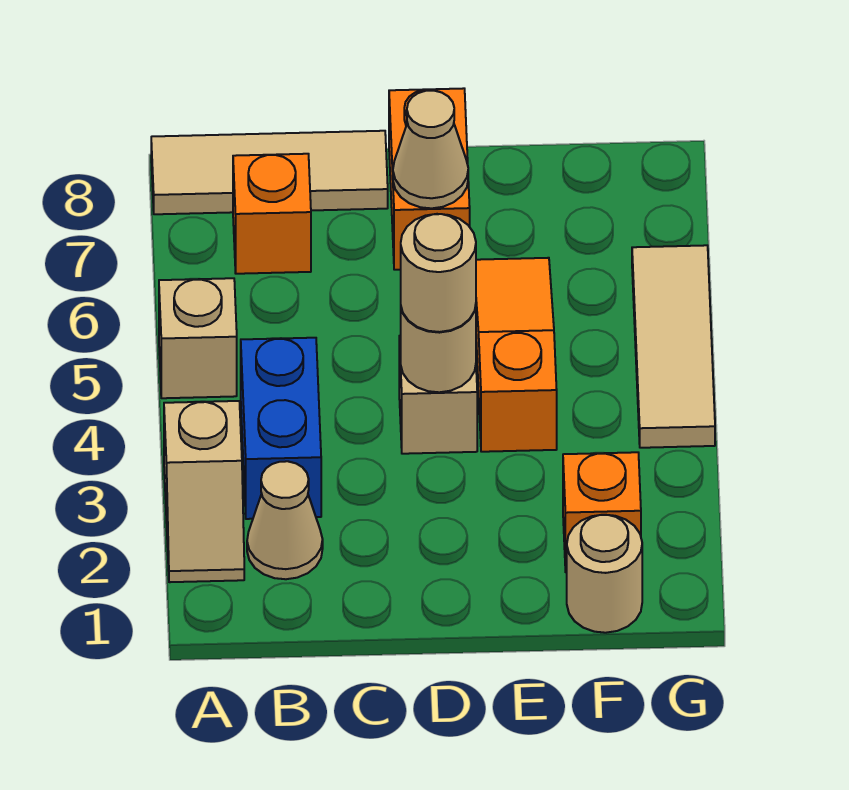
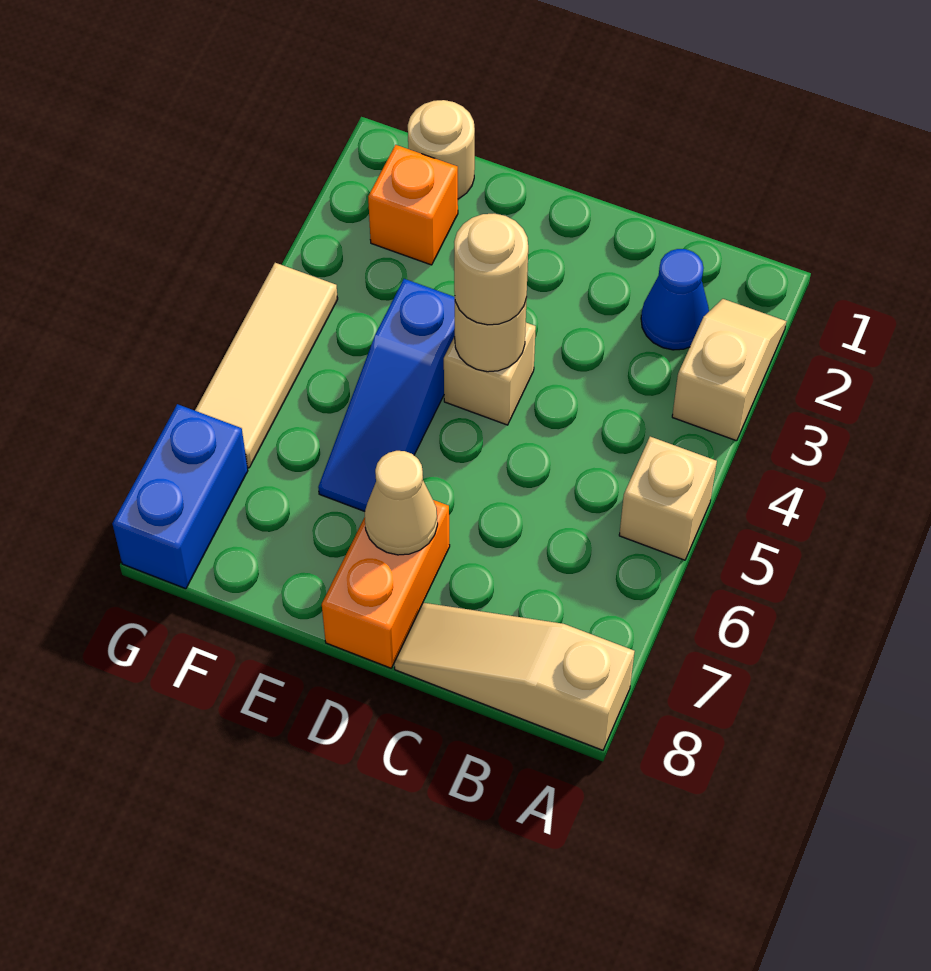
tan 1x3 tile [151,131,388,214] -> tan 1x3 slope [394,603,635,750]
tan 1x1 cone [247,461,323,579] -> blue 1x1 cone [641,249,709,350]
blue 1x2 brick [241,338,321,519] -> blue 1x2 brick moved to [112,404,248,589]
orange 1x1 brick [233,154,311,274] -> none
orange 1x3 slope [476,258,557,452] -> blue 1x3 slope [318,279,455,511]

